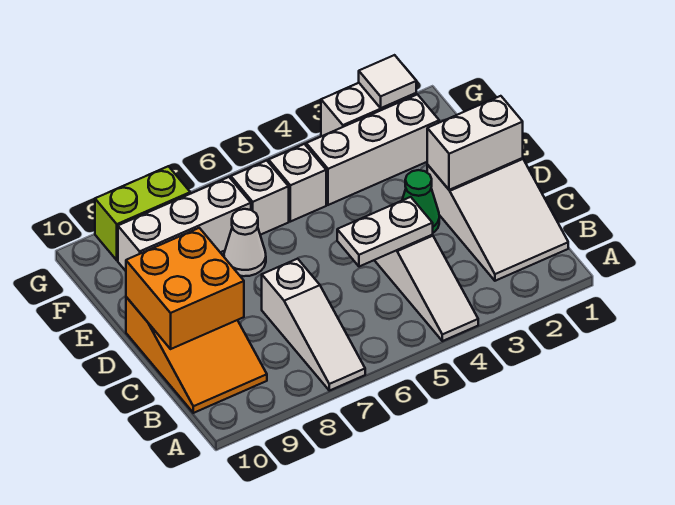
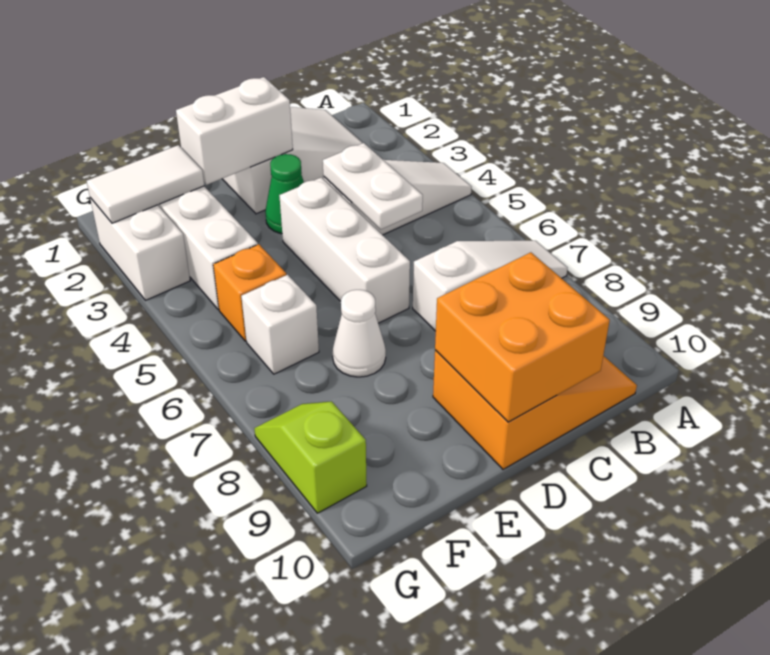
white 1x2 brick [427,96,523,190] -> white 1x2 brick turned to [176,77,293,185]
white 1x1 brick [269,144,326,222] -> orange 1x1 brick [213,244,286,341]
white 1x3 brick [118,177,251,271] -> white 1x3 brick moved to [279,177,410,323]
white 1x1 tile [359,55,416,108] -> white 1x2 tile [87,145,204,223]
lime 1x2 brick [95,166,190,260] -> lime 1x2 slope [254,401,367,513]

